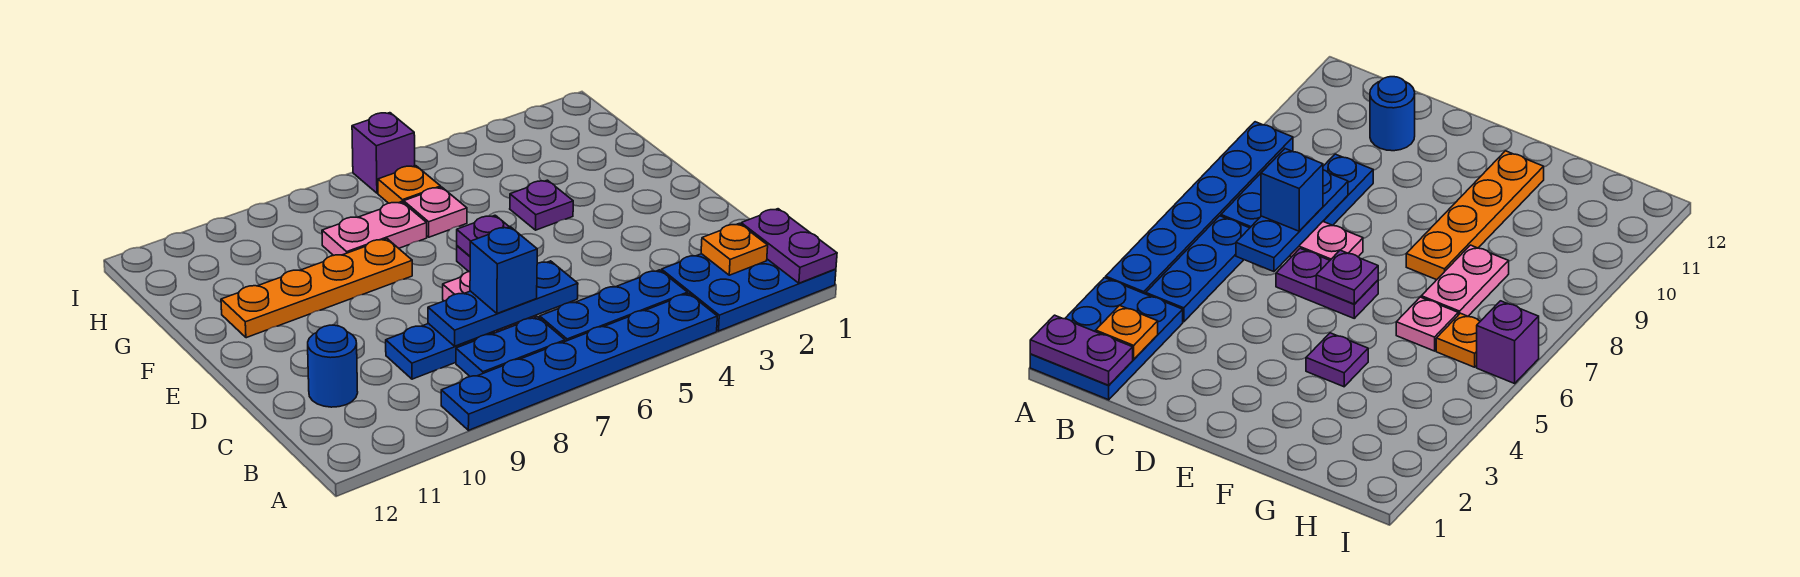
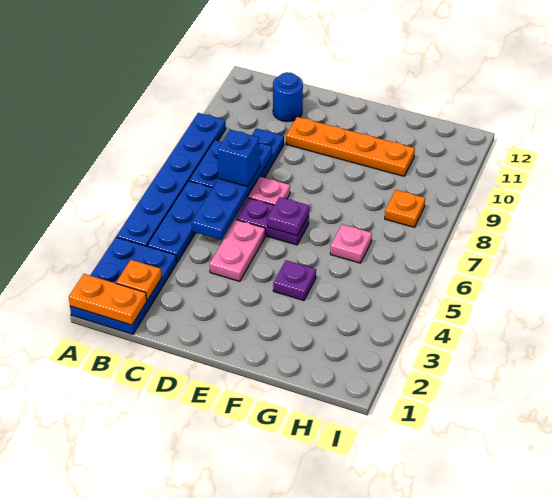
purple 1x2 plate [741,209,837,283] -> orange 1x2 plate [69,274,147,325]
blue 1x3 plate [428,261,578,346] -> blue 1x4 plate [192,143,272,240]
orange 1x4 plate [221,239,412,338] -> orange 1x4 plate turned to [286,117,415,176]
pink 1x2 plate [322,202,427,256] -> pink 1x2 plate moved to [210,220,265,281]
orange 1x1 plate [378,166,441,203] -> orange 1x1 plate moved to [385,190,425,227]
purple 1x1 brick [352,113,415,193] -> none

